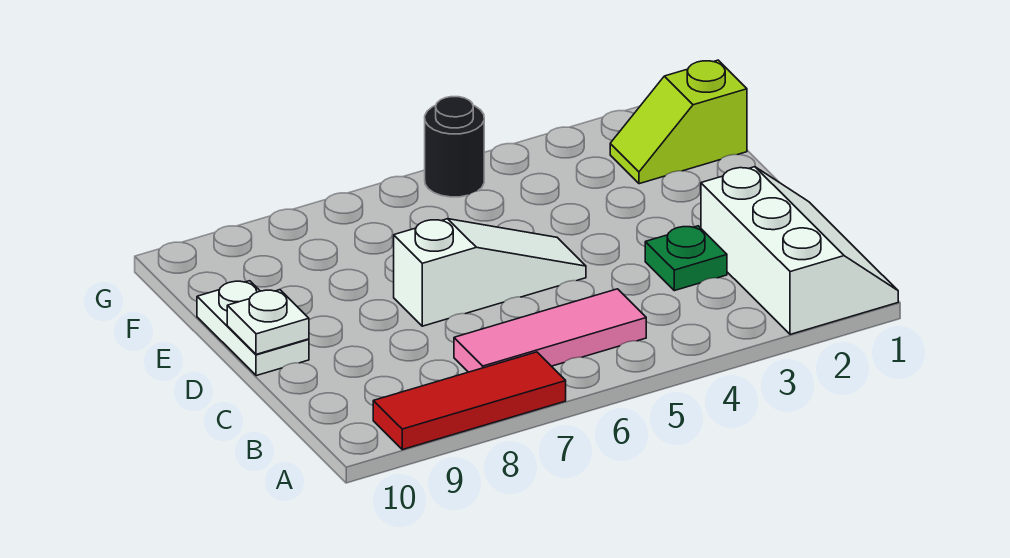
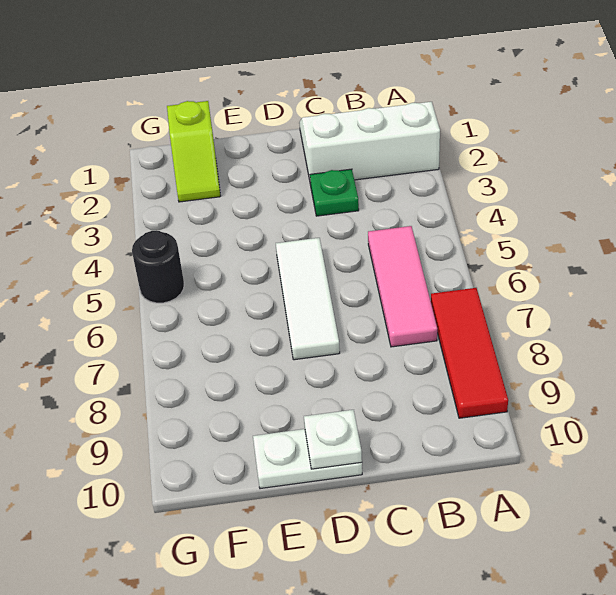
white 1x3 slope [394,219,586,326] -> white 1x3 tile [276,238,340,360]

